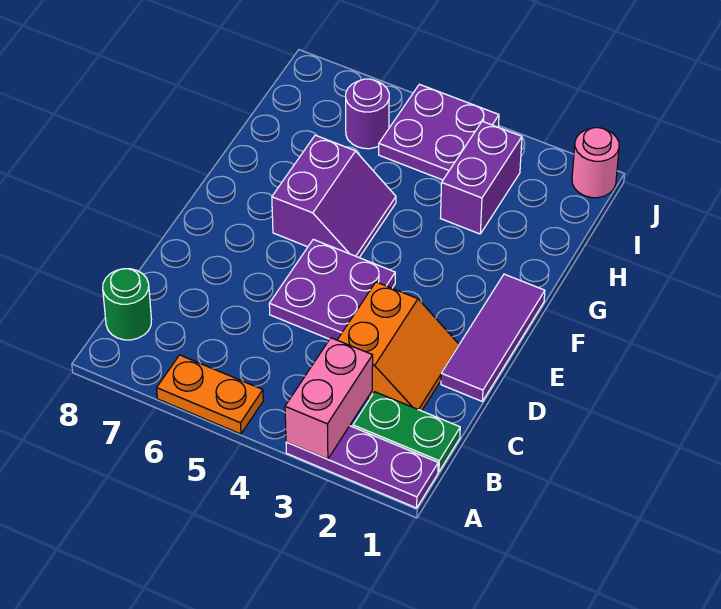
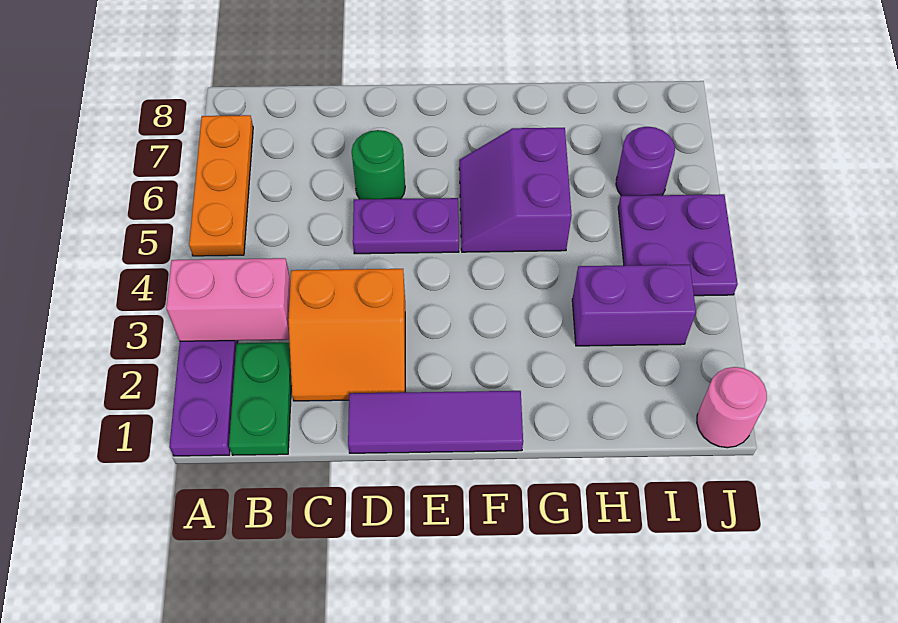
orange 1x2 plate [157,355,263,434] -> orange 1x3 plate [189,115,253,256]
green 1x1 round brick [103,269,151,340] -> green 1x1 round brick moved to [352,130,405,199]
purple 2x2 plate [269,239,395,340] -> purple 1x2 plate [353,198,459,254]
purple 2x2 slope [272,135,396,257] -> purple 2x2 slope turned to [459,128,572,252]

